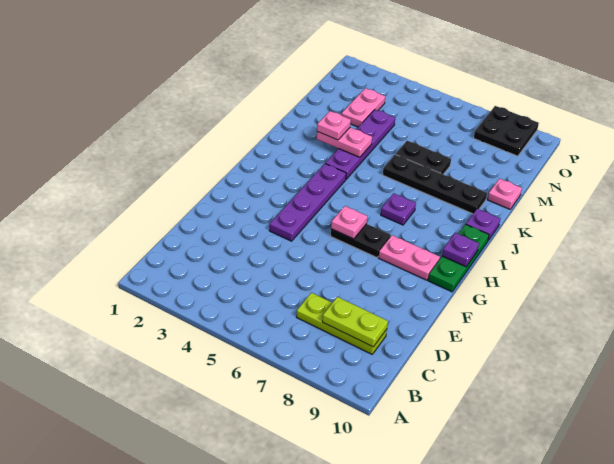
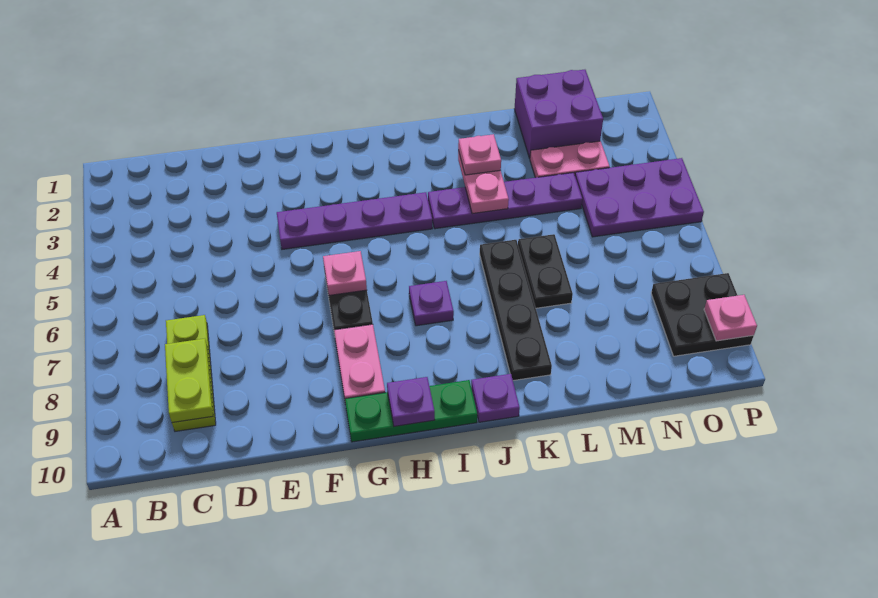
pink 1x1 plate [487,179,522,209] -> pink 1x1 plate moved to [704,295,757,341]
none -> purple 2x2 brick [514,70,603,158]
none -> purple 2x3 plate [575,158,704,237]

